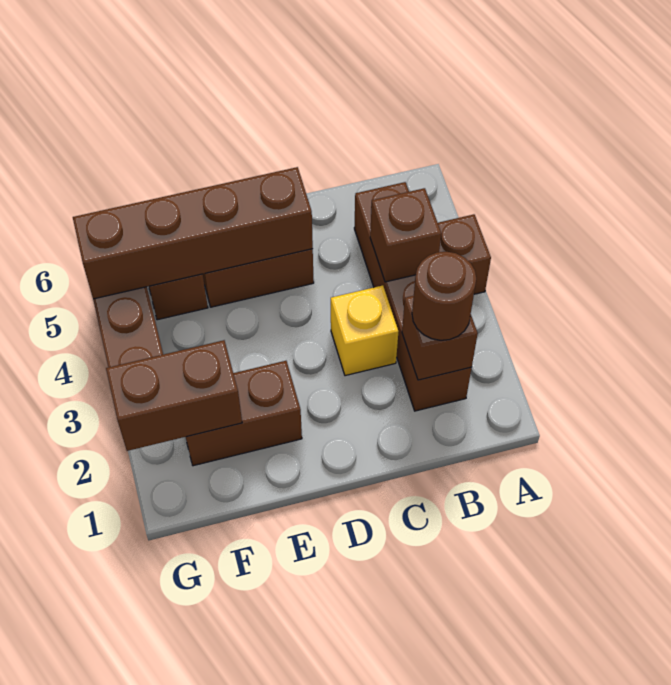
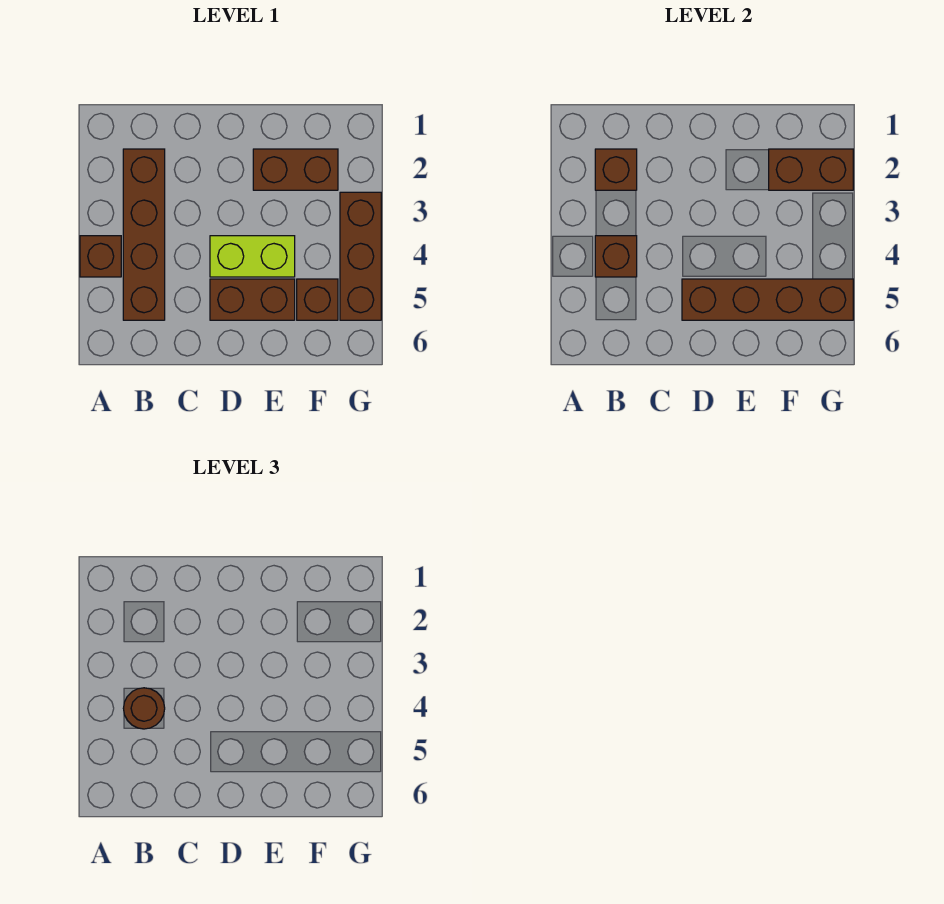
brown 1x1 round brick [412,252,476,340] -> brown 1x1 round brick moved to [123,688,165,729]
yellow 1x1 brick [331,285,398,376] -> none
none -> lime 1x2 brick [210,236,295,277]

